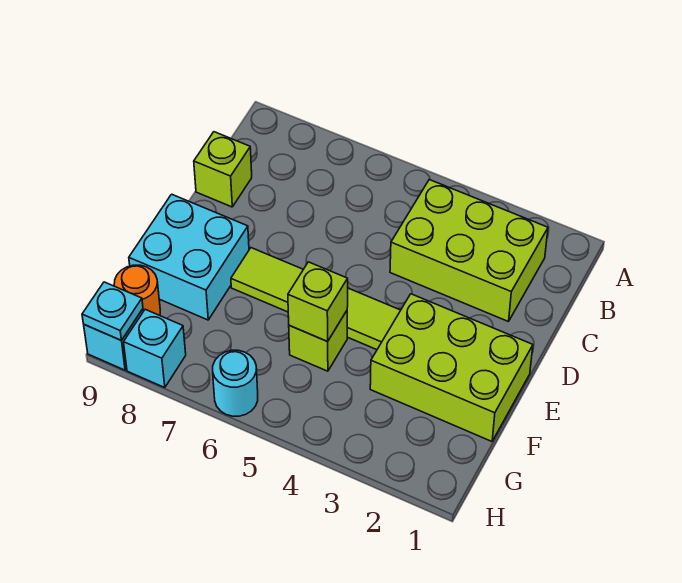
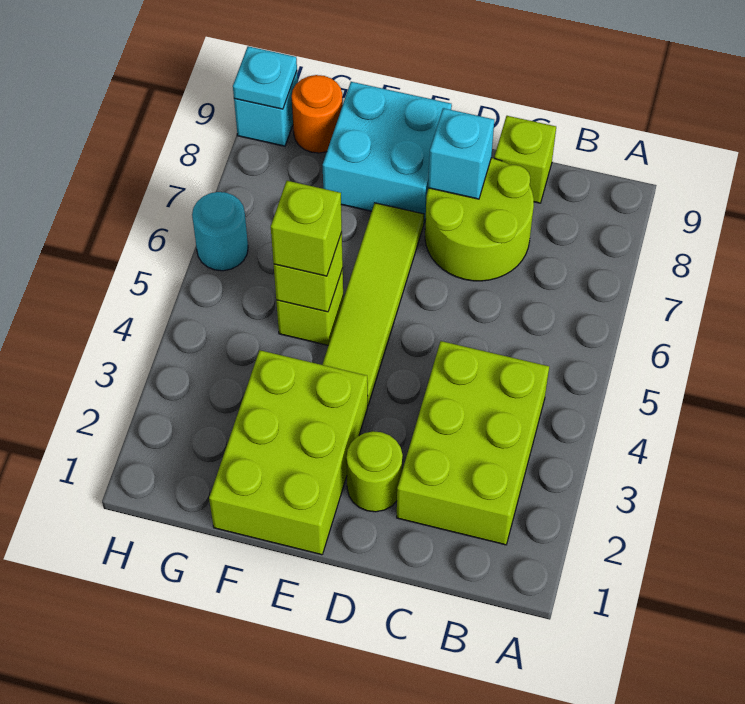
none -> lime 2x2 round brick [425,158,534,281]
none -> lime 1x1 round brick [346,431,403,512]
none -> lime 1x1 brick [271,181,342,276]
cyan 1x1 brick [124,309,186,388] -> cyan 1x1 brick moved to [428,108,494,199]

